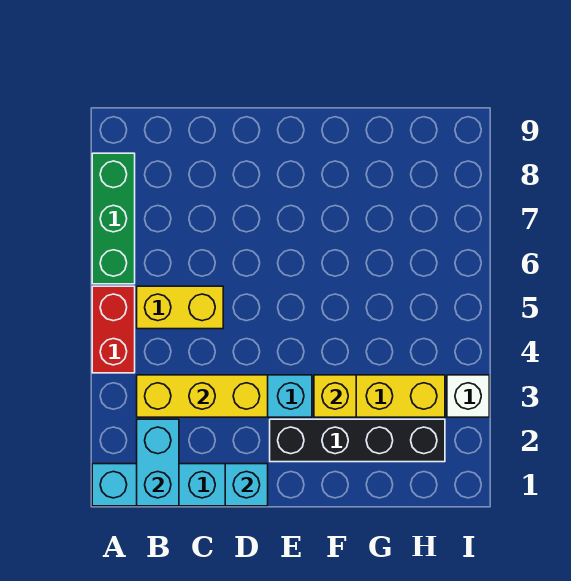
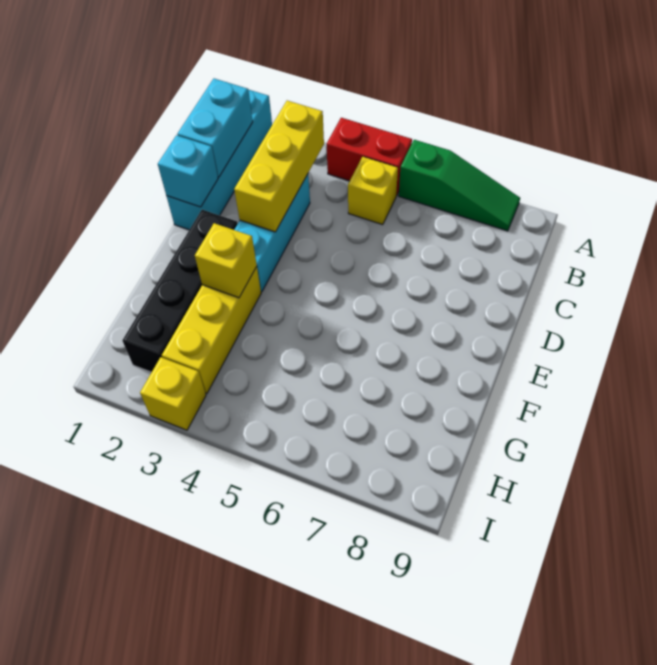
green 1x3 brick [92,153,135,284] -> green 1x3 slope [399,140,520,231]
cyan 1x2 brick [137,419,179,506] -> cyan 1x2 brick turned to [177,79,253,177]
yellow 1x2 brick [137,286,223,329] -> yellow 1x1 brick [348,157,398,225]
white 1x1 brick [447,375,489,417] -> yellow 1x1 brick [140,357,206,430]

